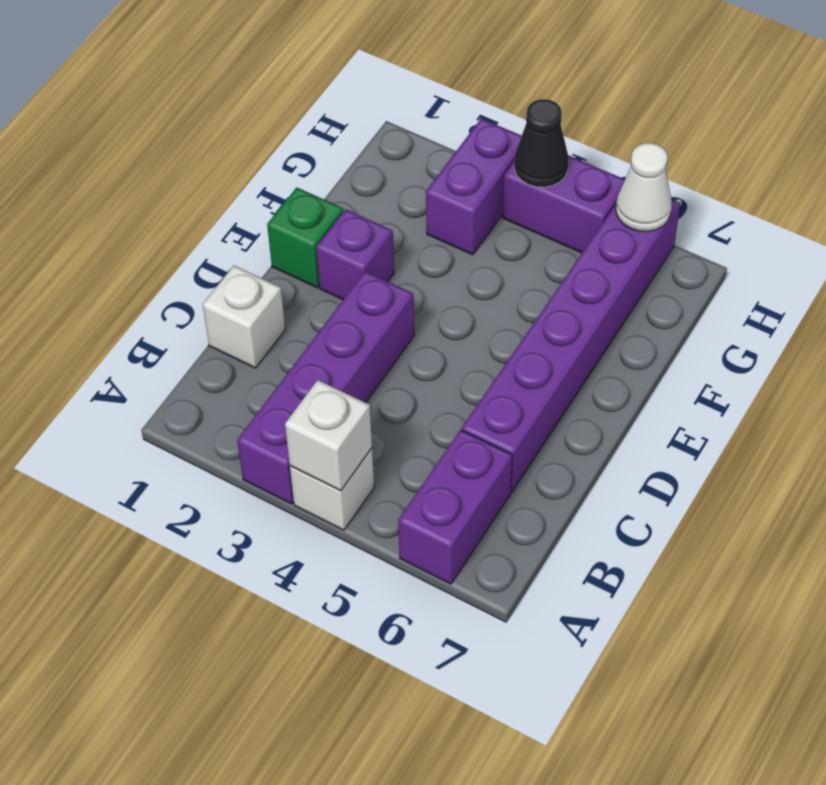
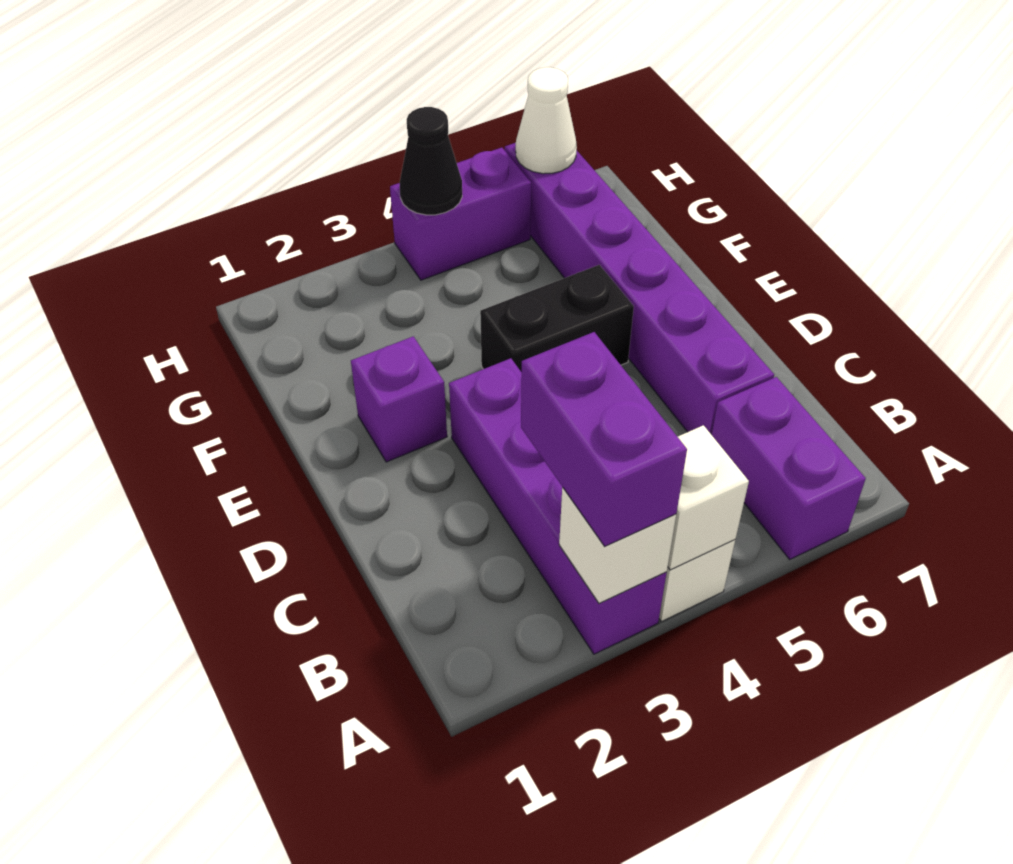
white 1x1 brick [203,266,285,368] -> white 1x1 brick moved to [559,487,676,603]
green 1x1 brick [267,188,343,288] -> none
none -> black 1x2 brick [480,265,634,372]
purple 1x2 brick [426,119,521,255] -> purple 1x2 brick moved to [521,332,687,546]

